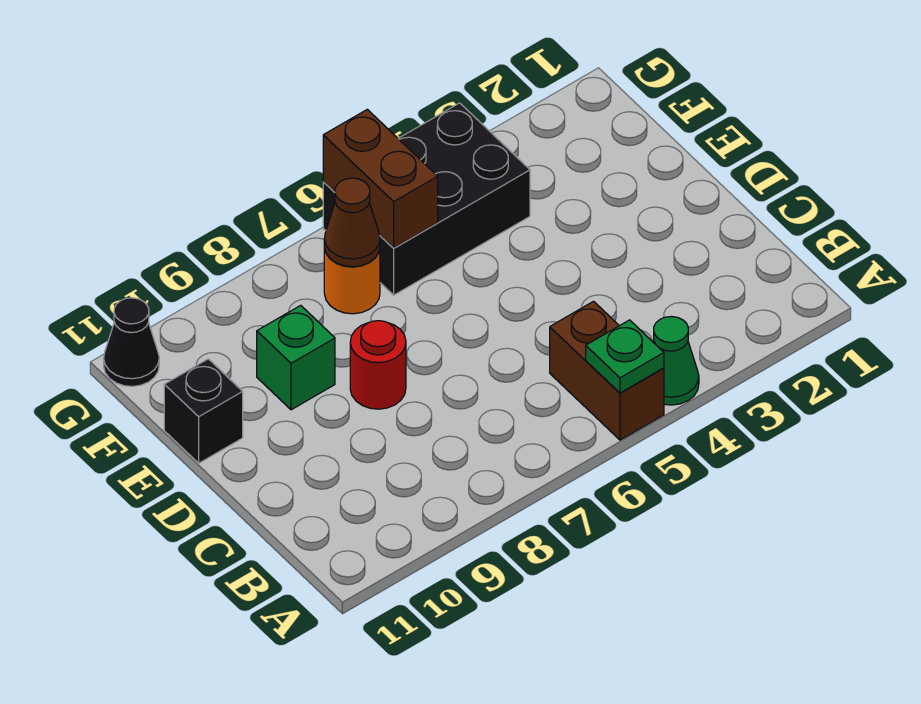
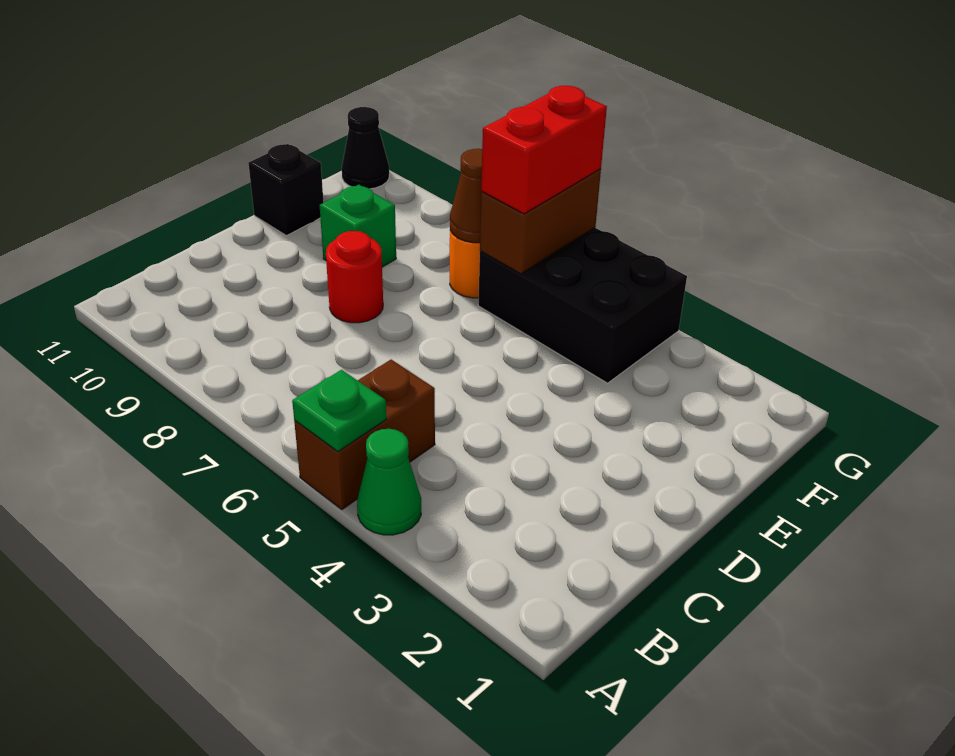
none -> red 1x2 brick [481,86,607,214]

